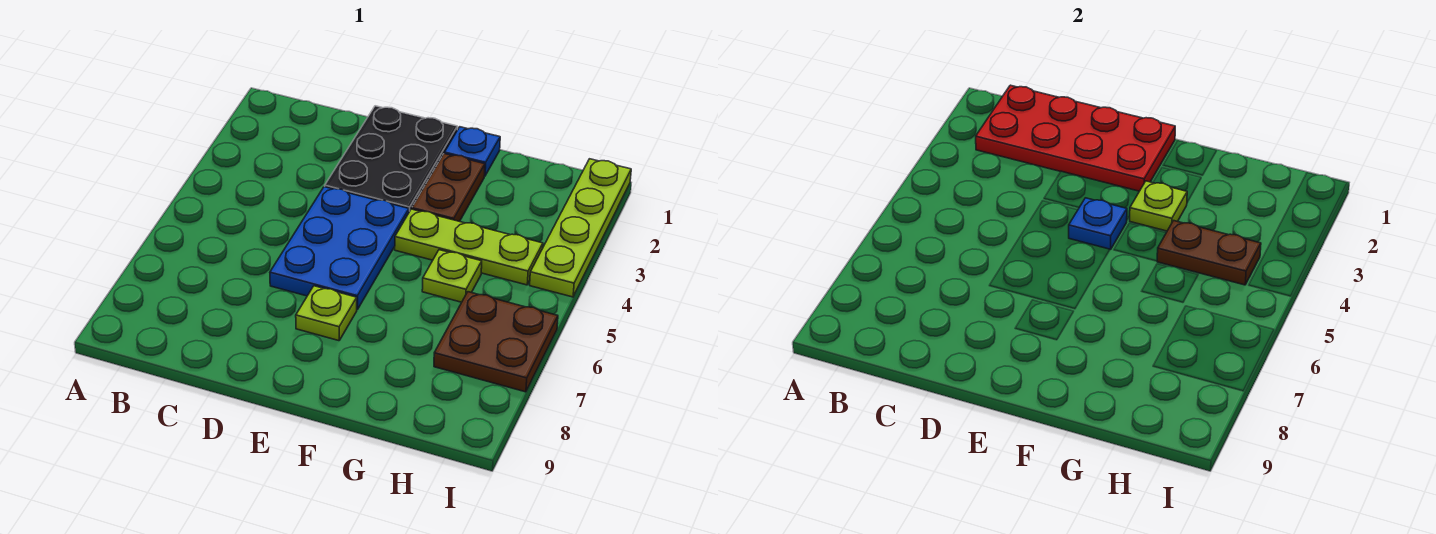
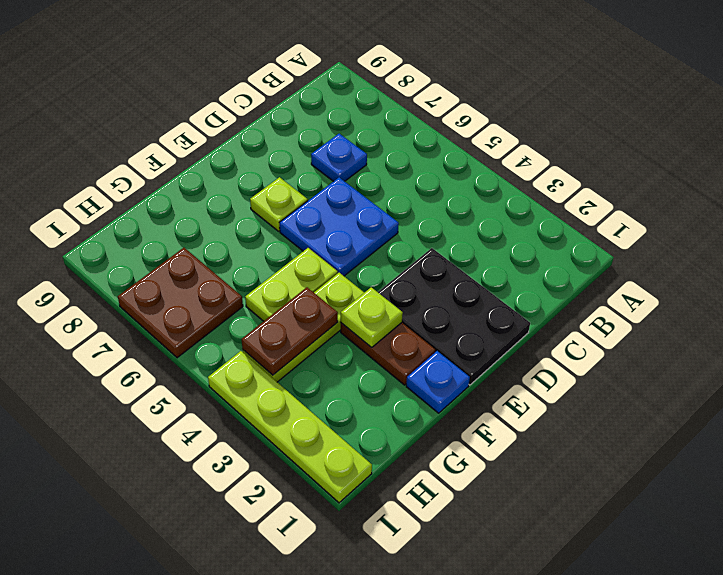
red 2x4 plate [976,85,1175,191] -> none
blue 2x3 plate [270,187,409,310] -> blue 2x2 plate [280,178,399,276]
blue 1x1 plate [1069,198,1127,250] -> blue 1x1 plate moved to [311,134,367,181]
lime 1x1 plate [422,250,482,302] -> lime 1x2 plate [245,248,338,321]

